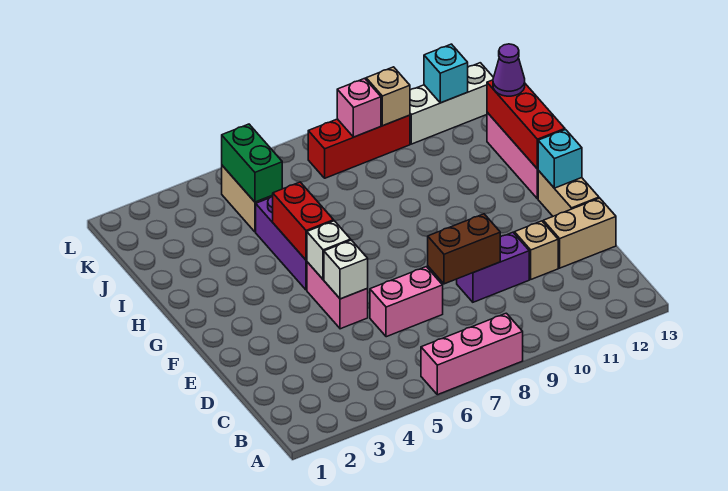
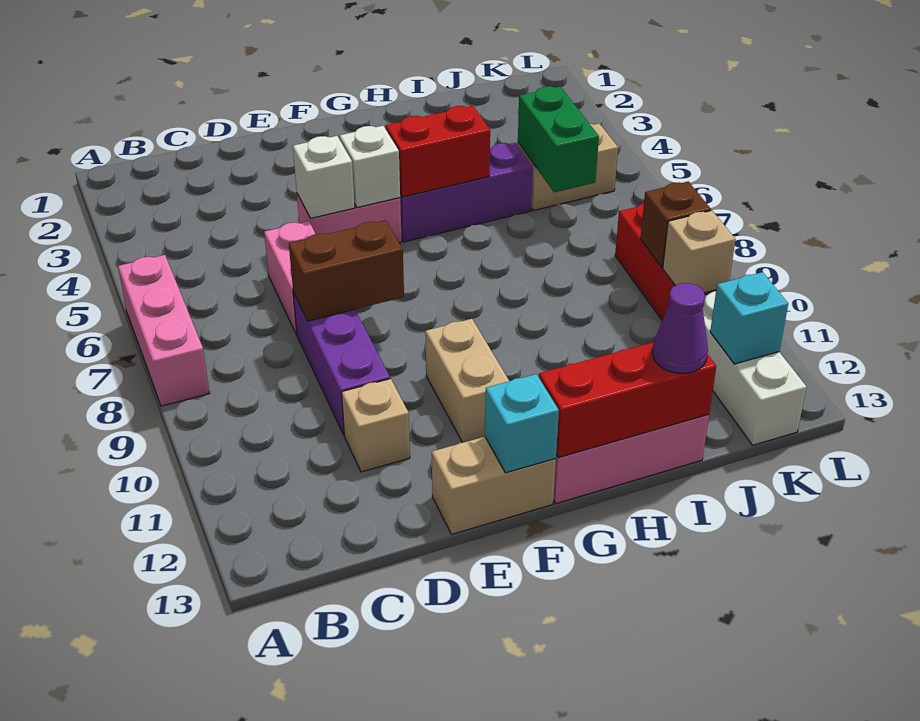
brown 1x2 brick [428,214,500,284] -> brown 1x2 brick turned to [289,220,404,321]
purple 1x2 brick [457,232,529,302] -> purple 1x3 brick [293,292,390,435]
tan 1x2 brick [543,198,616,268] -> tan 1x2 brick moved to [425,319,509,443]
green 1x2 brick [222,124,282,202] -> green 1x2 brick turned to [518,86,599,192]
pink 1x1 brick [337,78,381,137] -> brown 1x1 brick [640,182,711,267]

